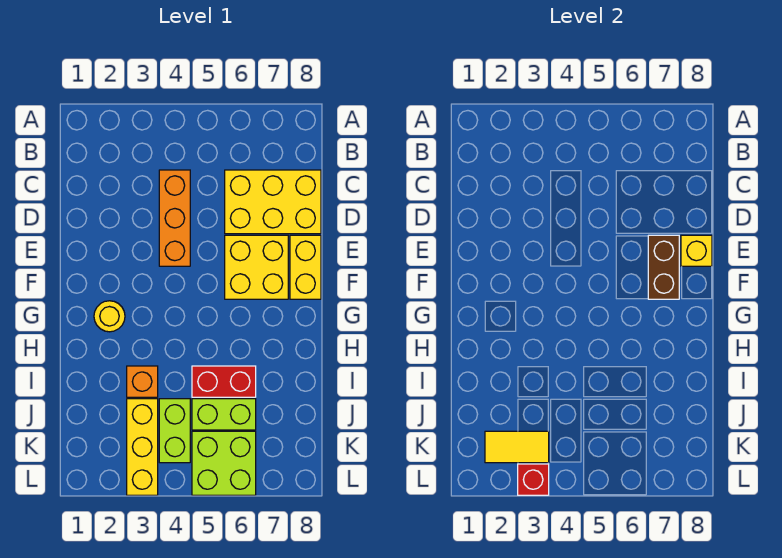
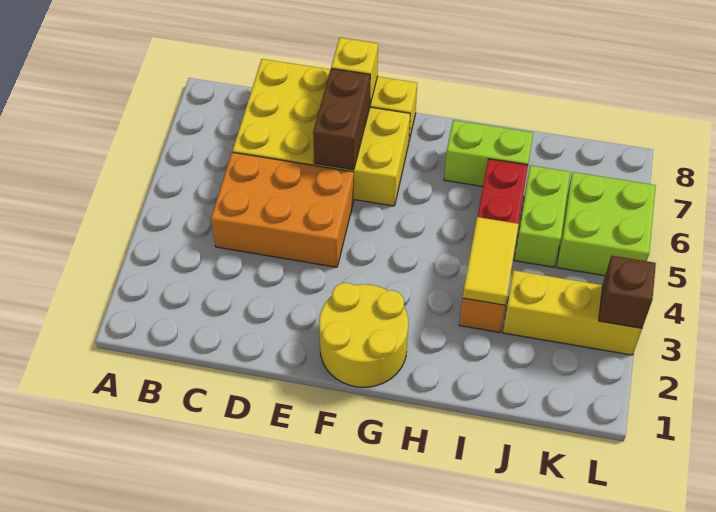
orange 1x3 brick [159,170,190,266] -> orange 2x3 brick [211,152,354,267]
brown 1x2 brick [648,235,679,299] -> brown 1x2 brick turned to [313,69,370,170]
yellow 1x1 round brick [94,301,125,332] -> yellow 2x2 round brick [319,283,408,387]
lime 1x2 brick [159,399,190,463] -> lime 1x2 brick moved to [444,120,533,187]
yellow 1x2 tile [485,431,549,463] -> yellow 1x2 tile moved to [463,217,519,305]
red 1x1 brick [518,464,549,495] -> brown 1x1 brick [599,256,656,328]

